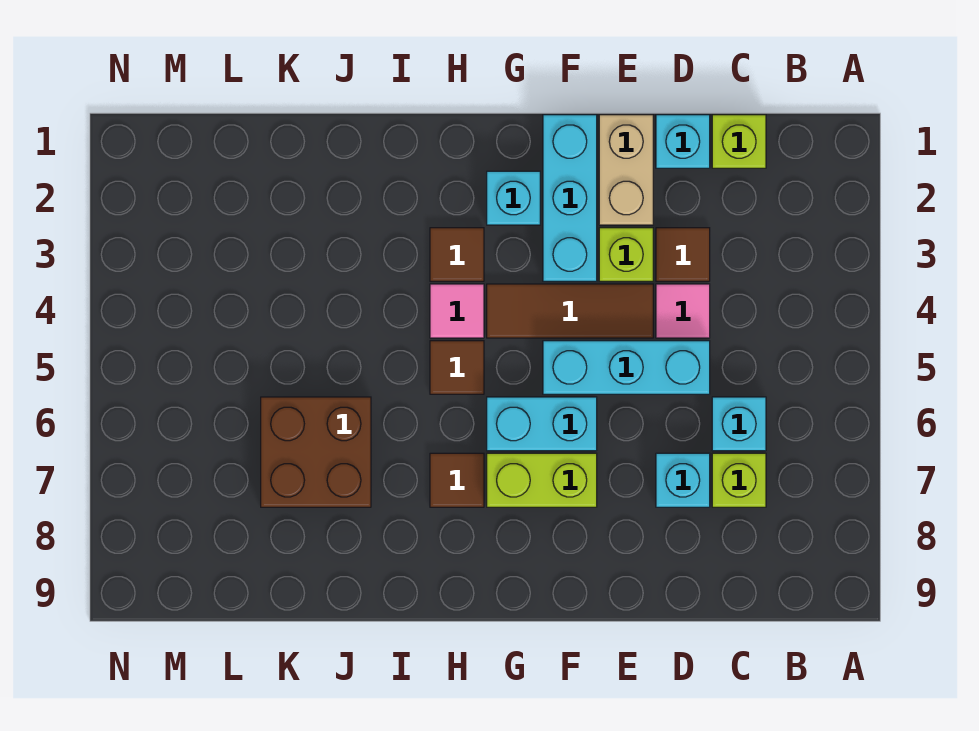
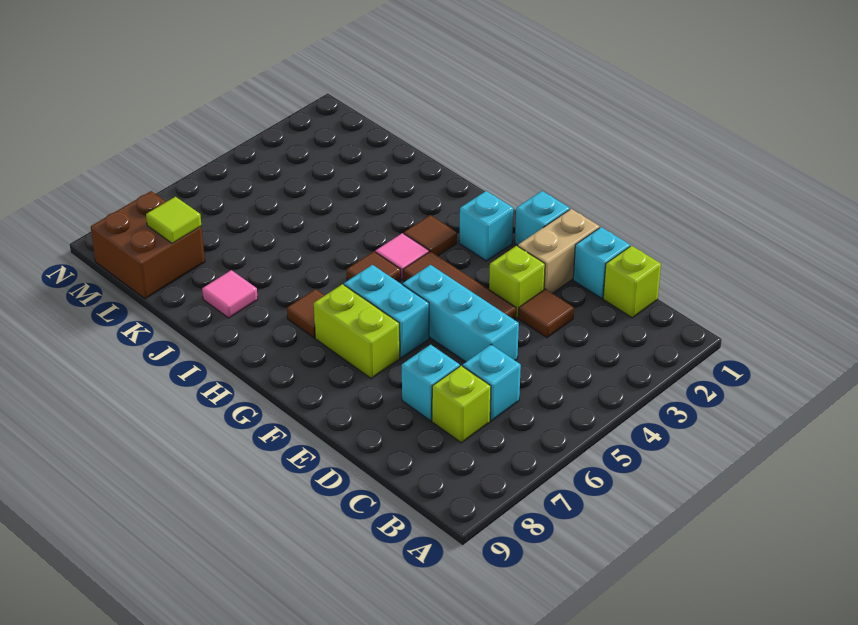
pink 1x1 tile [656,284,710,338] -> pink 1x1 tile moved to [202,270,258,318]
cyan 1x3 brick [543,115,597,281] -> cyan 1x1 brick [515,191,570,245]
brown 2x2 brick [261,397,371,507] -> brown 2x2 brick moved to [91,191,205,299]
none -> lime 1x1 tile [146,197,201,243]

